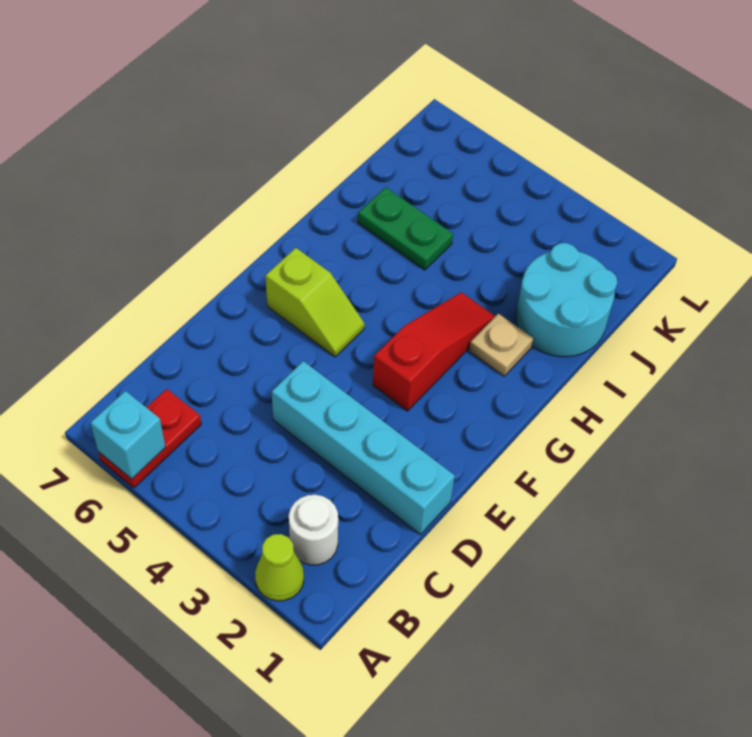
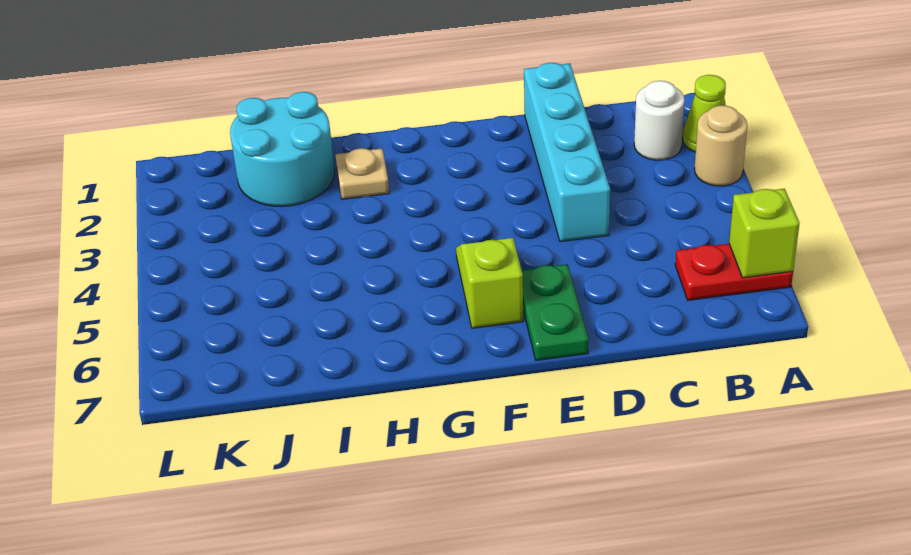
none -> tan 1x1 round brick [694,105,747,186]
cyan 1x1 brick [90,391,165,479] -> lime 1x1 brick [729,189,800,278]
red 1x3 slope [373,292,495,411] -> none
green 1x2 plate [358,187,453,270] -> green 1x2 plate moved to [522,264,589,360]

